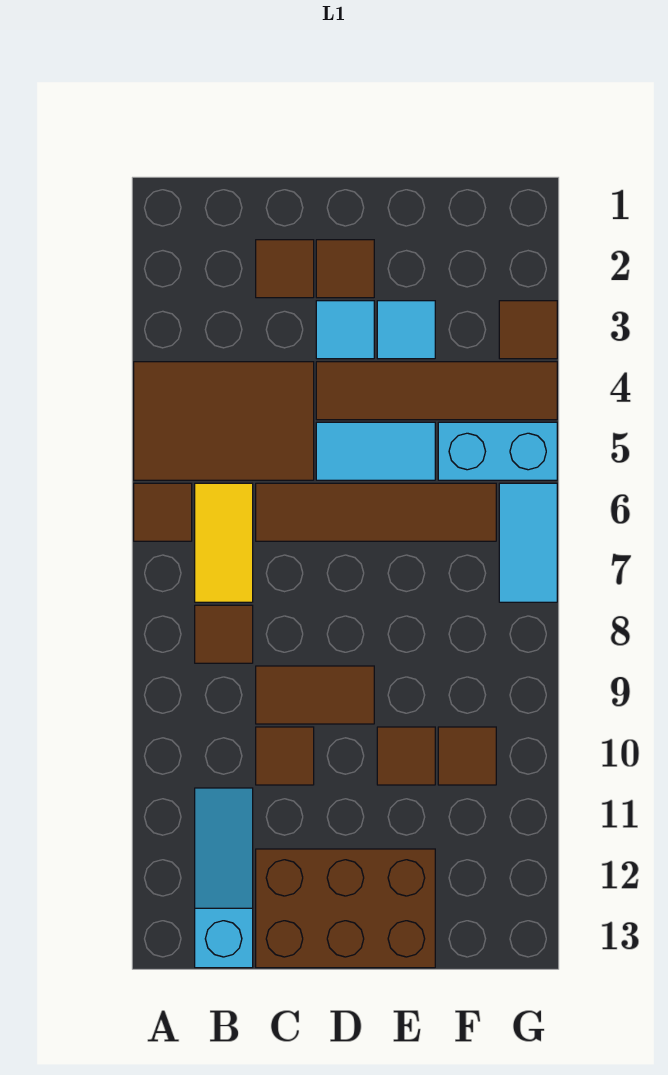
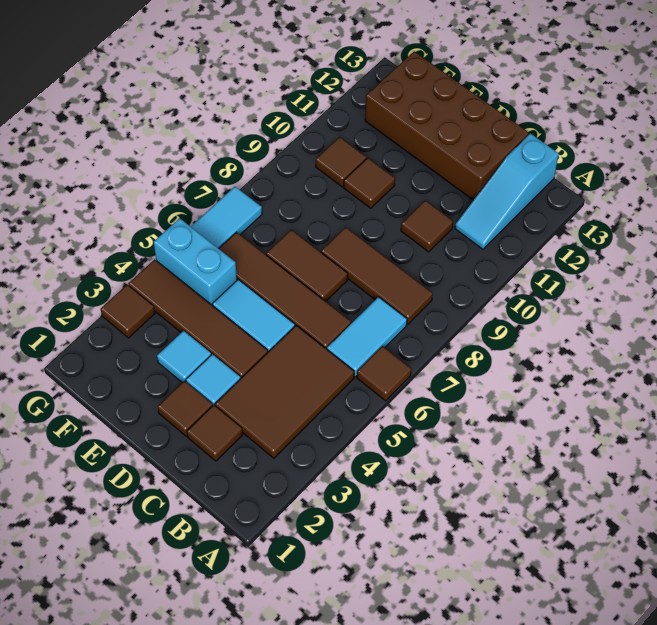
brown 2x3 tile [134,362,314,480] -> brown 2x3 tile turned to [215,325,354,458]
yellow 1x2 tile [195,483,253,602] -> cyan 1x2 tile [327,297,407,377]
brown 1x1 tile [195,605,253,663] -> brown 1x3 tile [321,227,433,325]
brown 1x2 tile [256,666,374,724] -> brown 1x2 tile moved to [266,230,348,302]
brown 2x3 brick [256,849,435,968] -> brown 2x4 brick [365,51,529,200]

